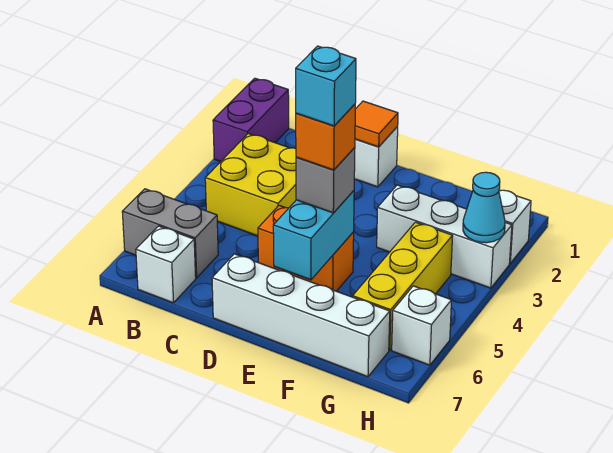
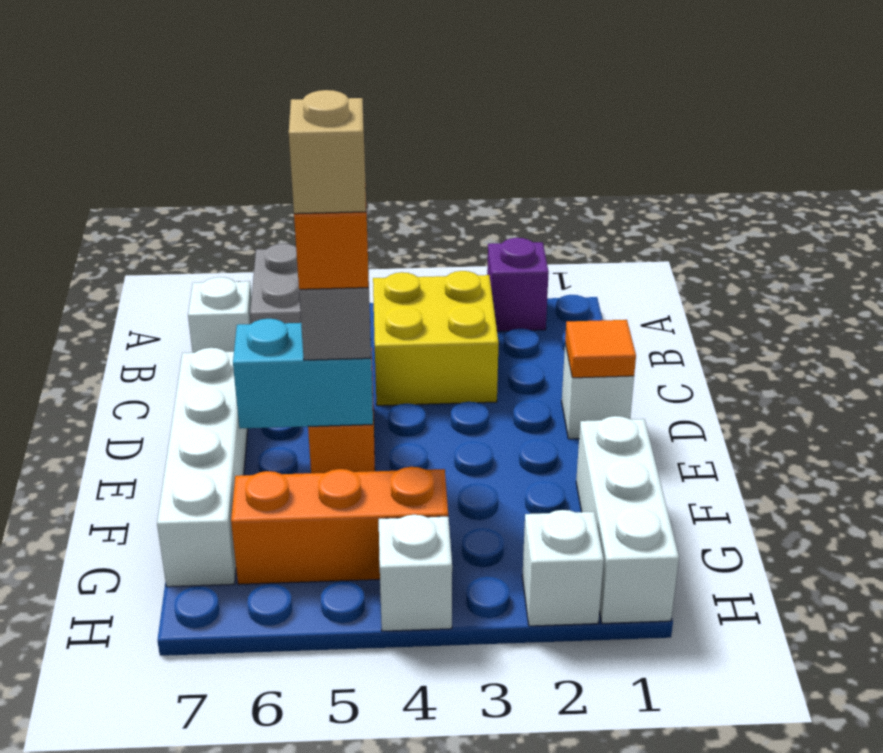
purple 1x2 brick [213,78,289,162] -> purple 1x1 brick [487,238,549,331]
cyan 1x1 brick [296,46,356,126] -> tan 1x1 brick [289,90,366,214]
white 1x3 brick [377,185,512,288] -> white 1x3 brick moved to [576,416,679,623]
yellow 1x3 brick [353,222,453,350] -> orange 1x3 brick [231,467,448,584]
cyan 1x1 cone [463,172,505,243] -> none
white 1x1 brick [392,286,452,365] -> white 1x1 brick moved to [379,515,452,631]

